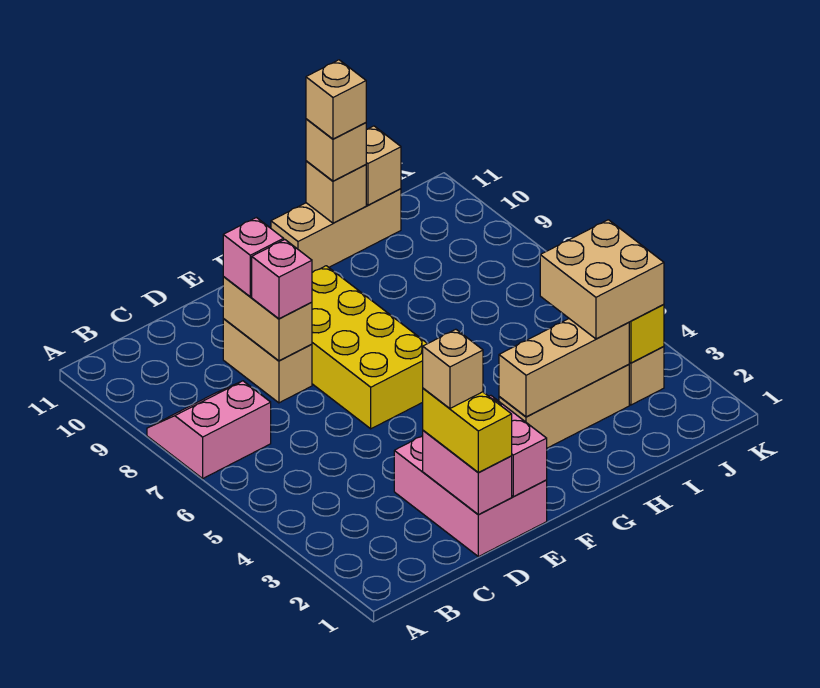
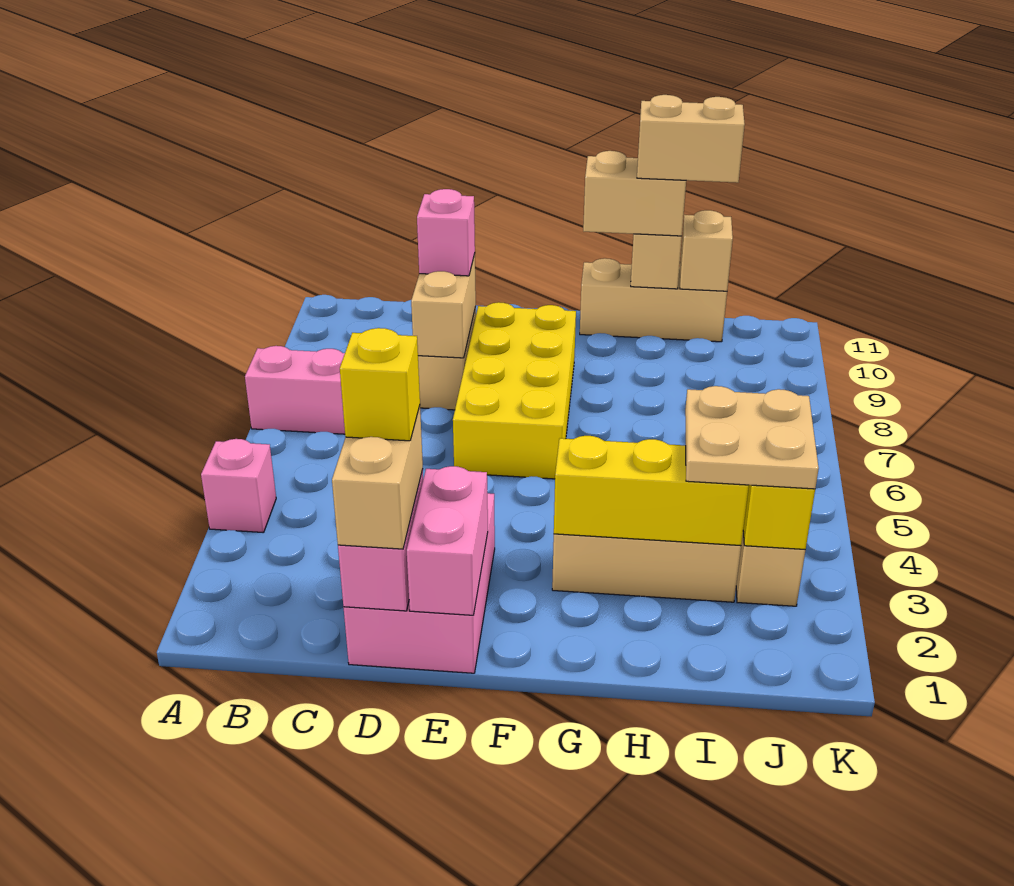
yellow 1x2 brick [423,388,512,472] -> tan 1x2 brick [332,406,423,549]
tan 1x1 brick [423,329,483,408] -> yellow 1x1 brick [340,328,420,441]
pink 1x1 brick [252,240,312,319] -> pink 1x1 brick moved to [201,439,276,533]
tan 1x3 brick [499,319,629,417] -> yellow 1x3 brick [554,436,749,546]
tan 1x1 brick [306,119,366,181] -> tan 1x2 brick [583,151,686,236]
tan 1x1 brick [306,60,366,139] -> tan 1x2 brick [637,95,745,183]
tan 2x2 brick [540,220,664,339] -> tan 2x2 plate [685,386,819,489]

